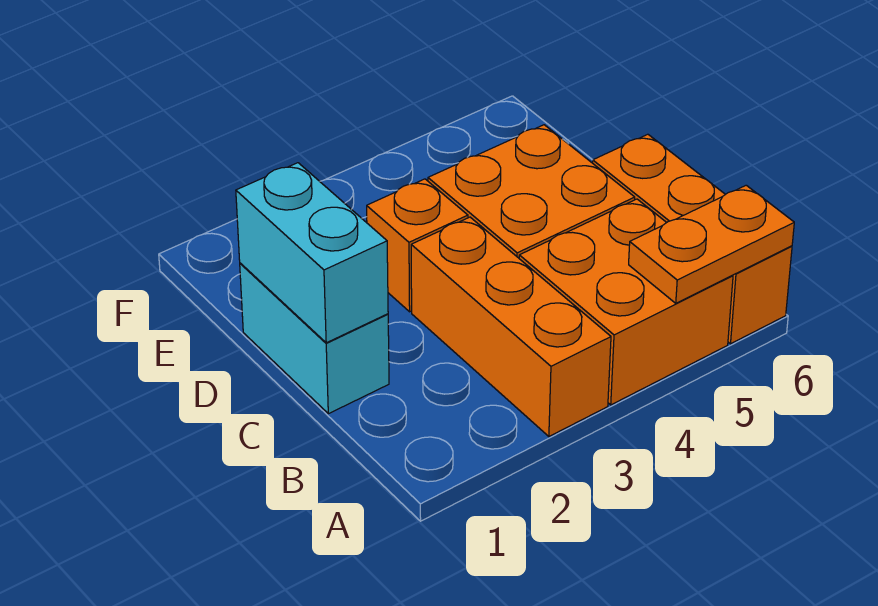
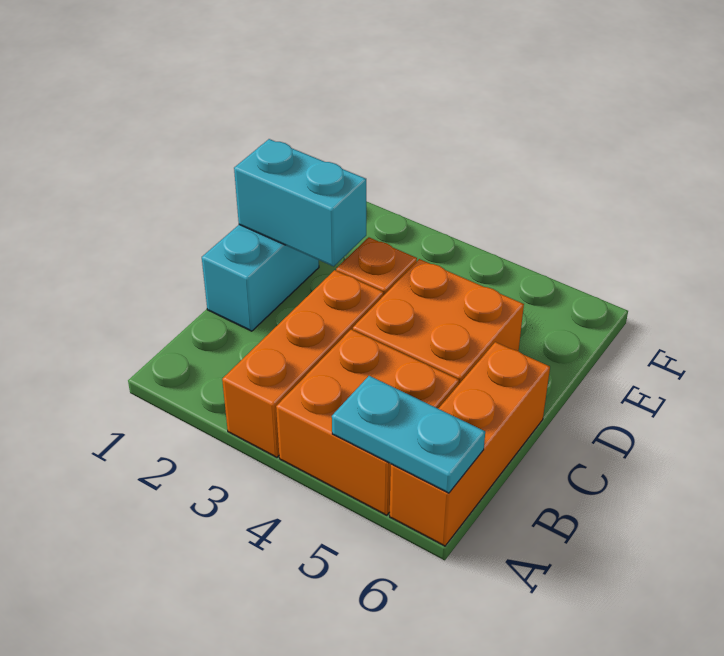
orange 1x2 plate [629,185,794,303] -> cyan 1x2 plate [332,376,485,493]
cyan 1x2 brick [236,163,388,343] -> cyan 1x2 brick turned to [234,139,366,266]

